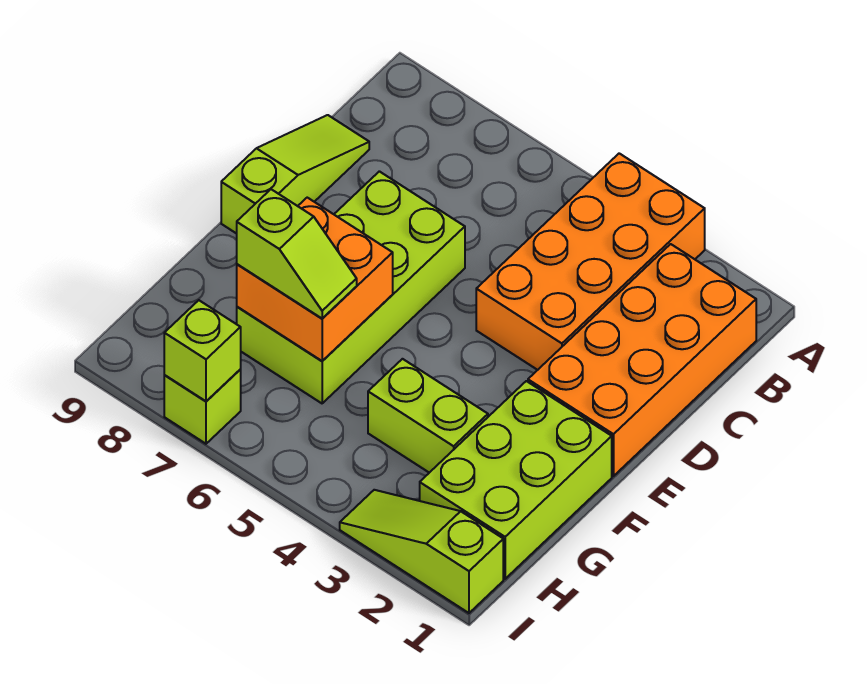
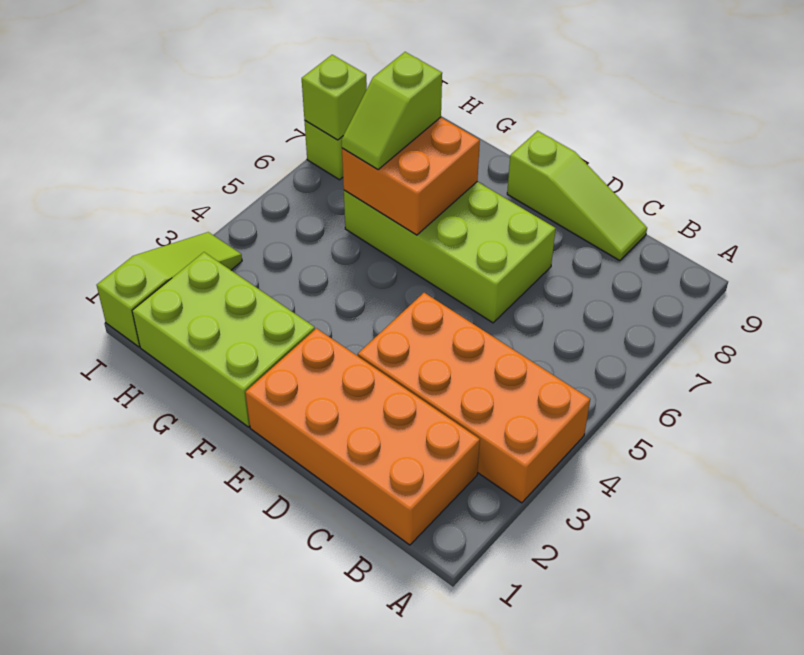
lime 1x2 brick [368,359,488,473] -> none

